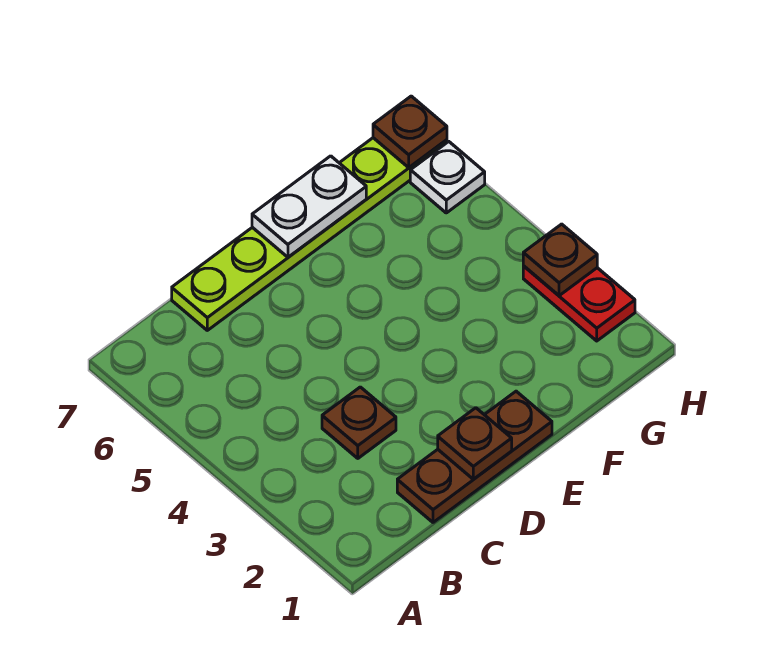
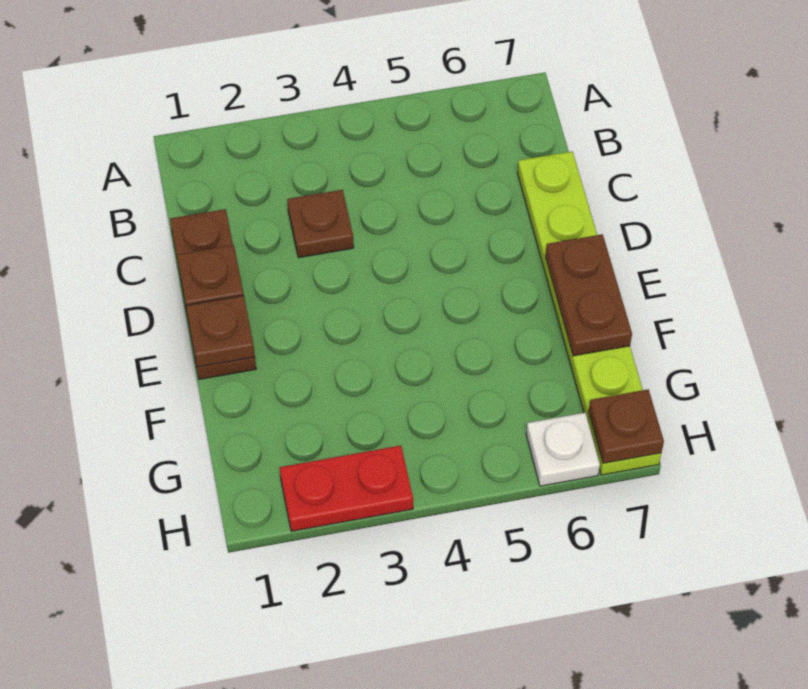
white 1x2 plate [252,156,366,257] -> brown 1x2 plate [545,234,632,356]
brown 1x1 plate [523,224,597,296] -> brown 1x1 plate moved to [186,296,255,367]

